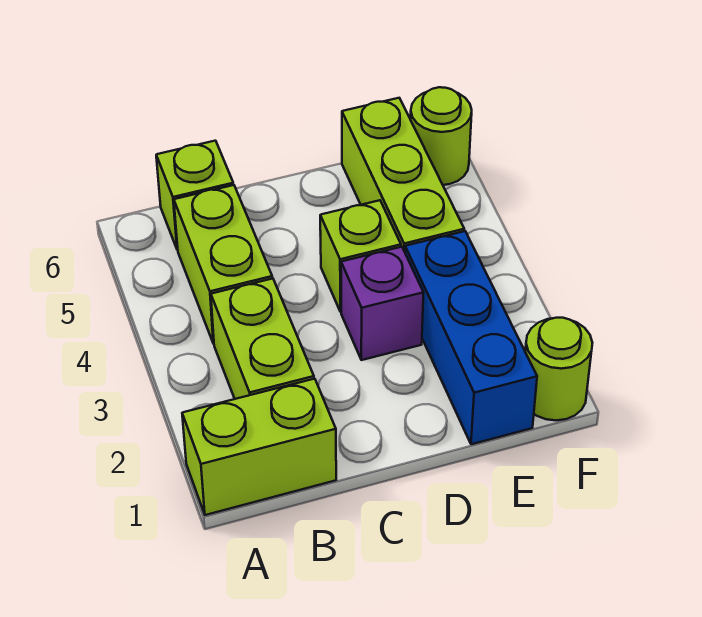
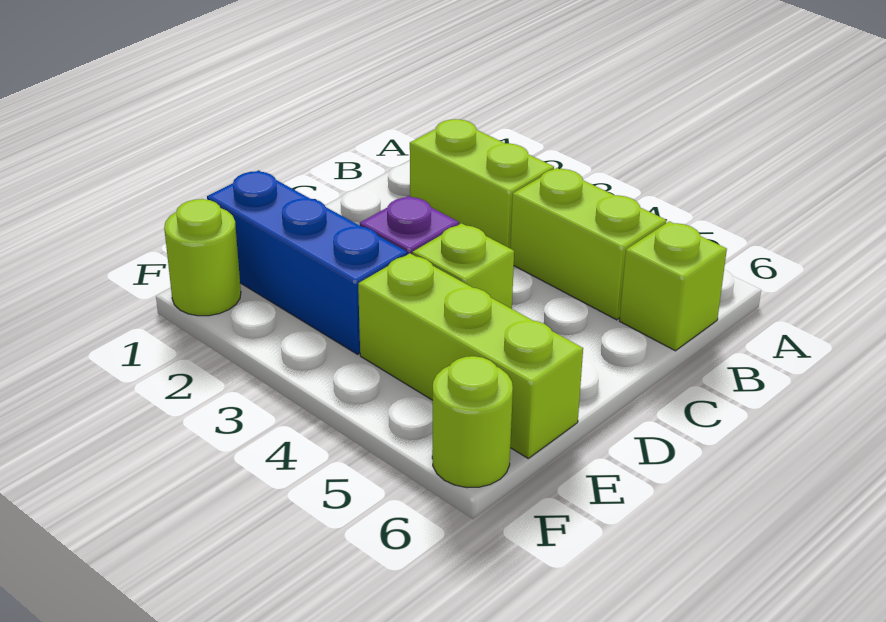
lime 1x2 brick [182,379,336,515] -> none

